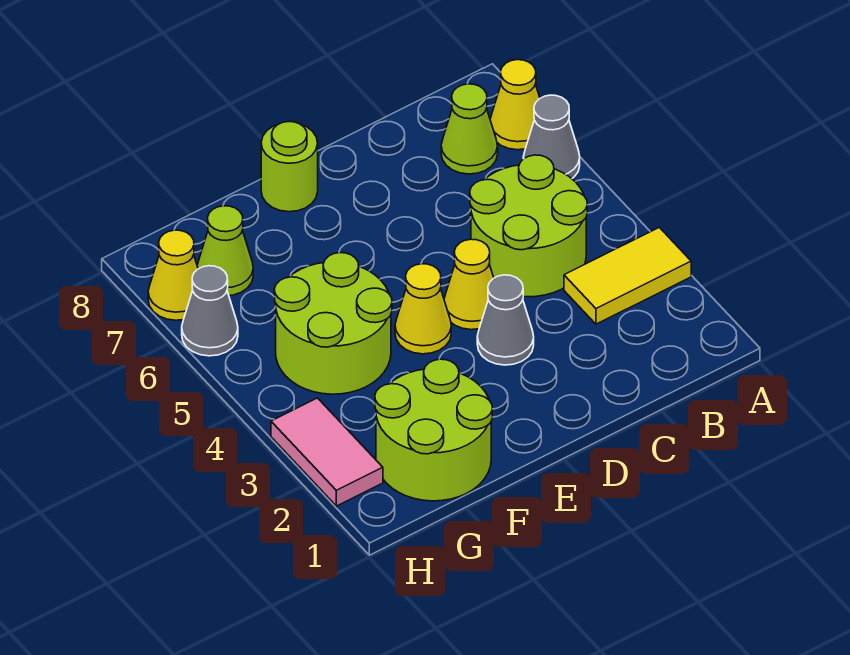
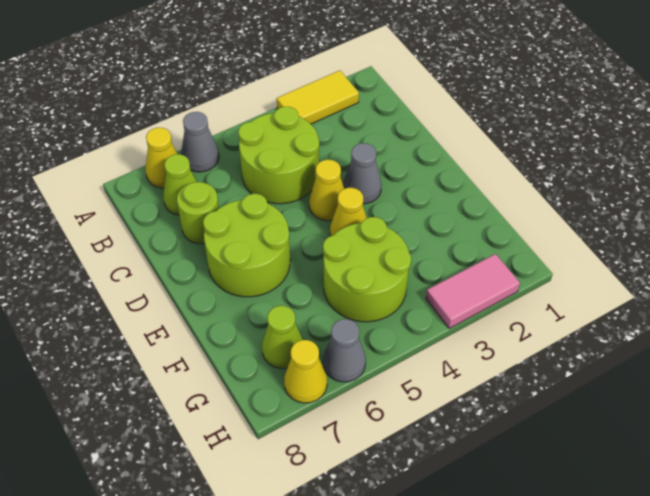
yellow 1x2 tile [564,227,691,324] -> yellow 1x2 tile turned to [277,70,359,124]
lime 1x1 round brick [261,122,318,212] -> lime 1x1 round brick moved to [177,182,219,244]
lime 2x2 round brick [375,359,492,501] -> lime 2x2 round brick moved to [203,194,290,297]

